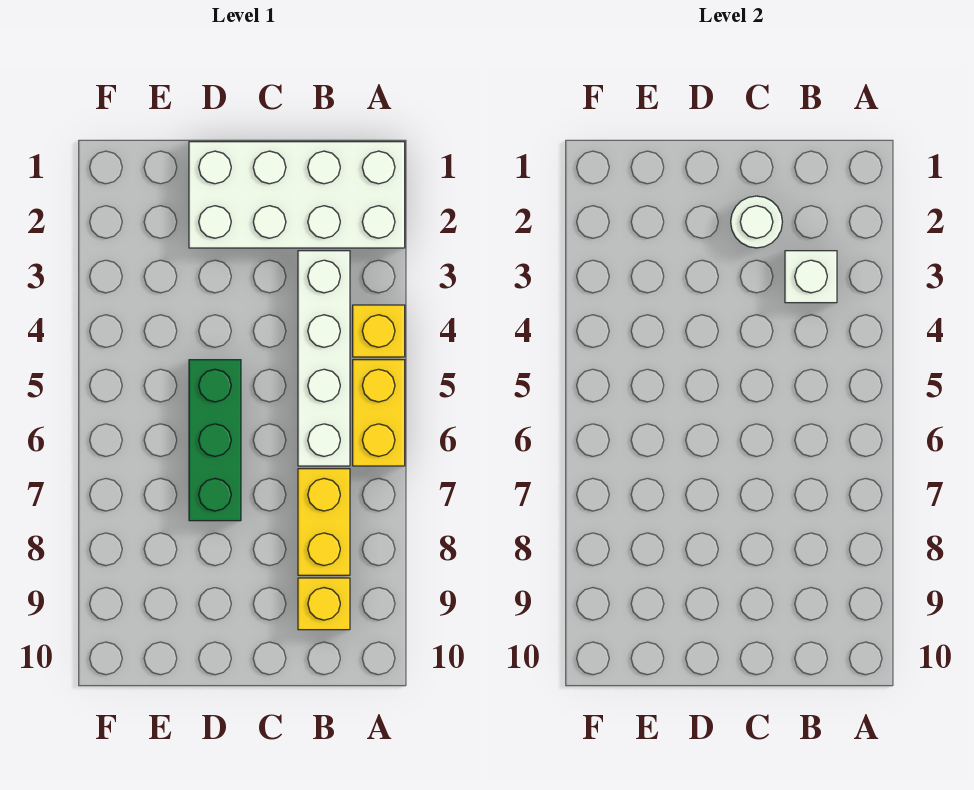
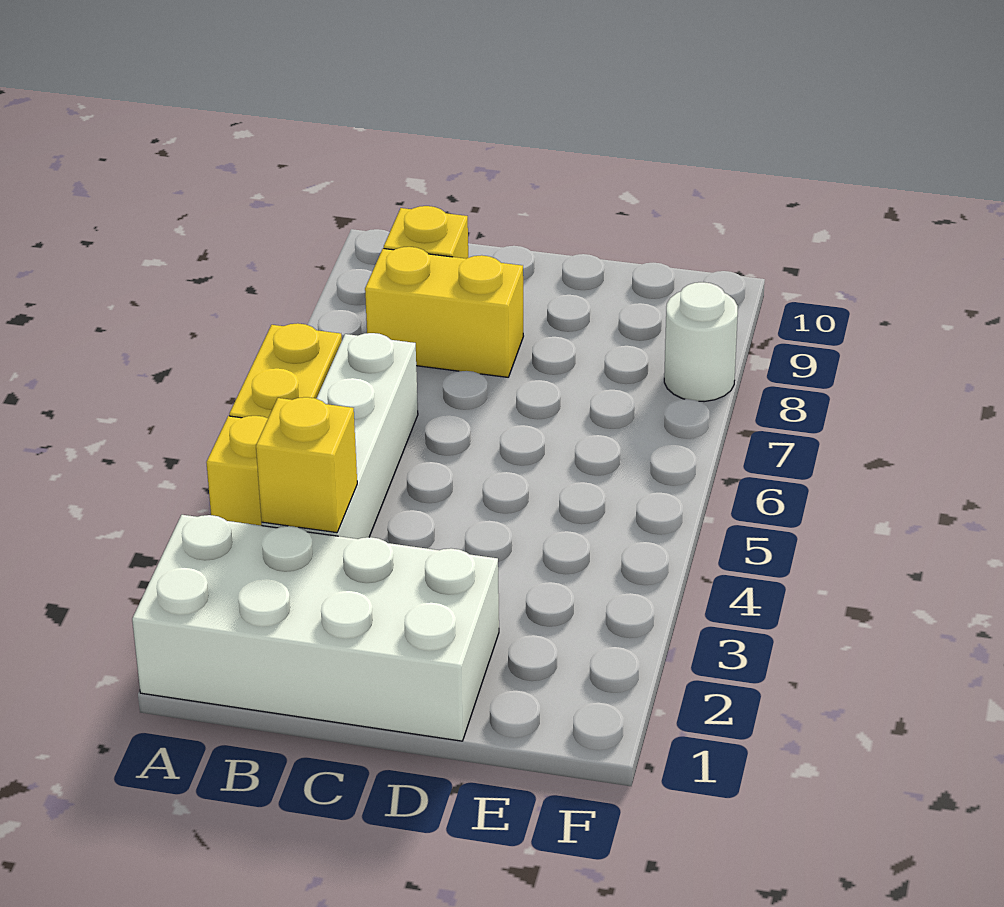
white 1x1 brick [785,251,837,303] -> yellow 1x1 brick [256,397,357,533]
yellow 1x2 brick [298,469,350,575] -> yellow 1x2 brick turned to [365,247,523,377]
white 1x1 round brick [731,196,782,248] -> white 1x1 round brick moved to [664,282,738,402]
green 1x3 brick [189,360,241,521] -> none

